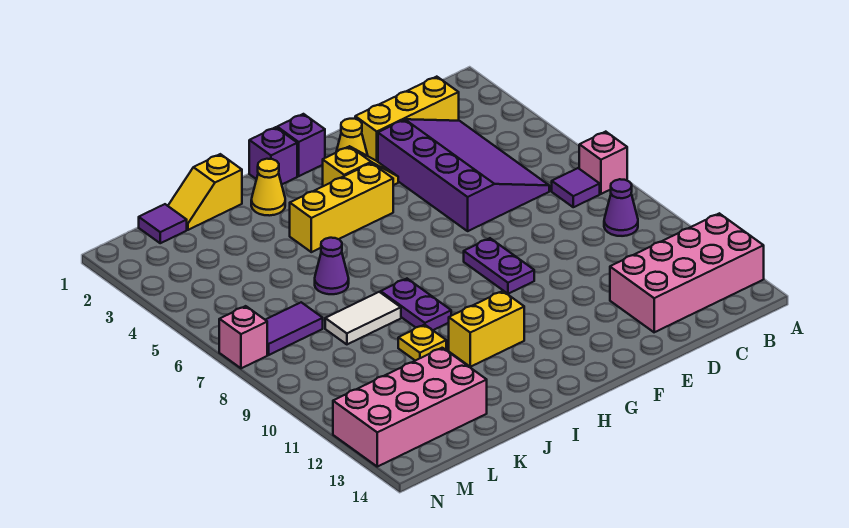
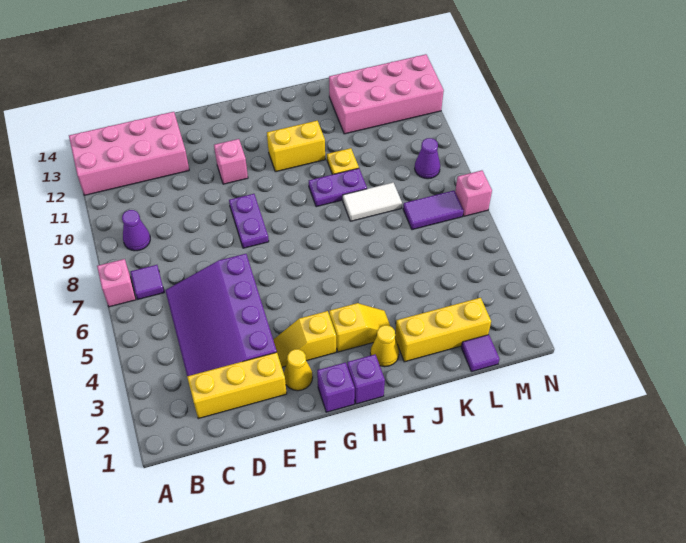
none -> pink 1x1 brick [214,139,248,184]
yellow 1x3 brick [290,163,393,252] -> yellow 1x3 brick moved to [395,298,491,362]
purple 1x2 plate [381,279,451,330] -> purple 1x2 plate turned to [309,168,367,207]
yellow 1x2 slope [168,154,242,230] -> yellow 1x2 slope moved to [329,303,390,352]
purple 1x1 cone [315,238,349,294] -> purple 1x1 cone moved to [415,138,440,179]

